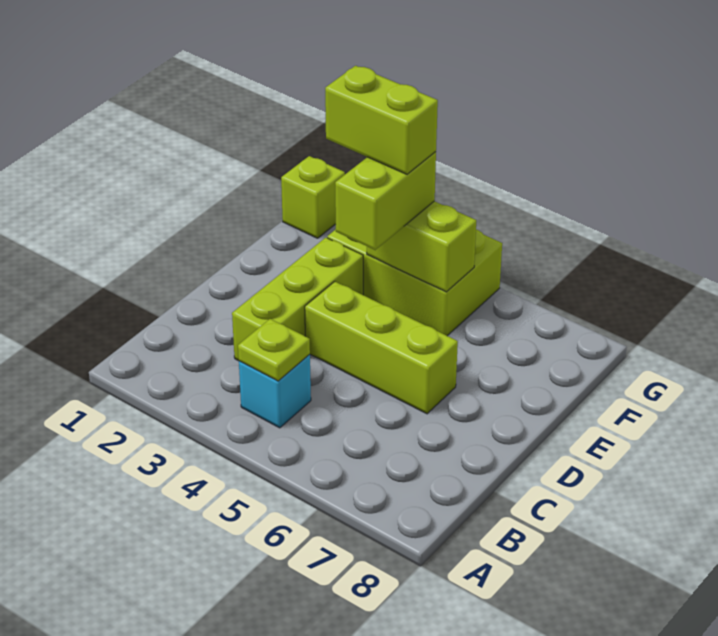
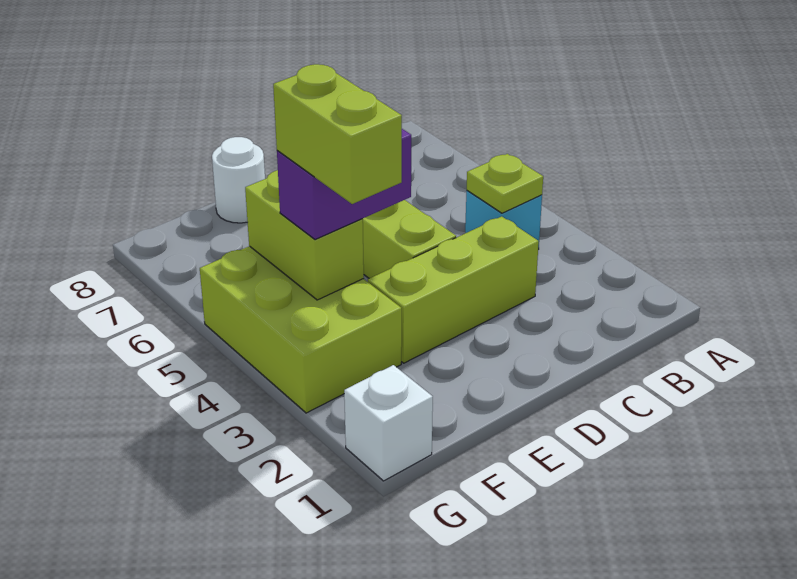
lime 1x2 brick [335,152,436,250] -> purple 1x2 brick [277,129,411,240]
none -> white 1x1 round brick [212,137,265,223]
lime 1x1 brick [281,156,345,238] -> white 1x1 brick [344,365,433,481]

